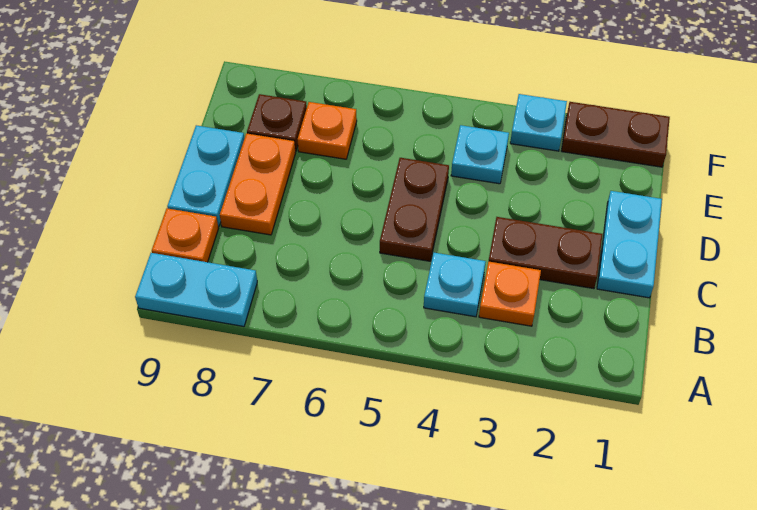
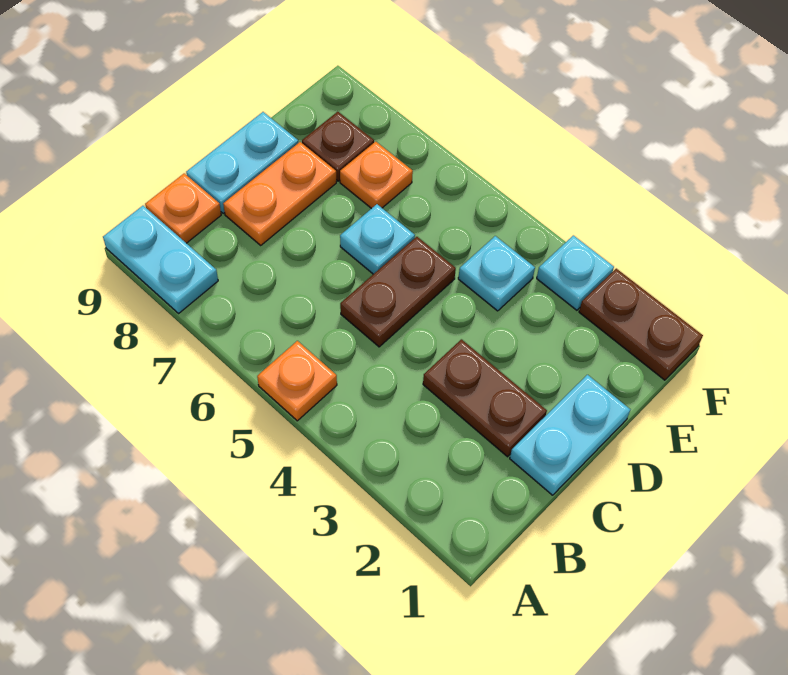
orange 1x1 plate [479,261,541,326] -> orange 1x1 plate moved to [257,341,337,421]
cyan 1x1 plate [424,253,486,317] -> cyan 1x1 plate moved to [340,204,415,274]

